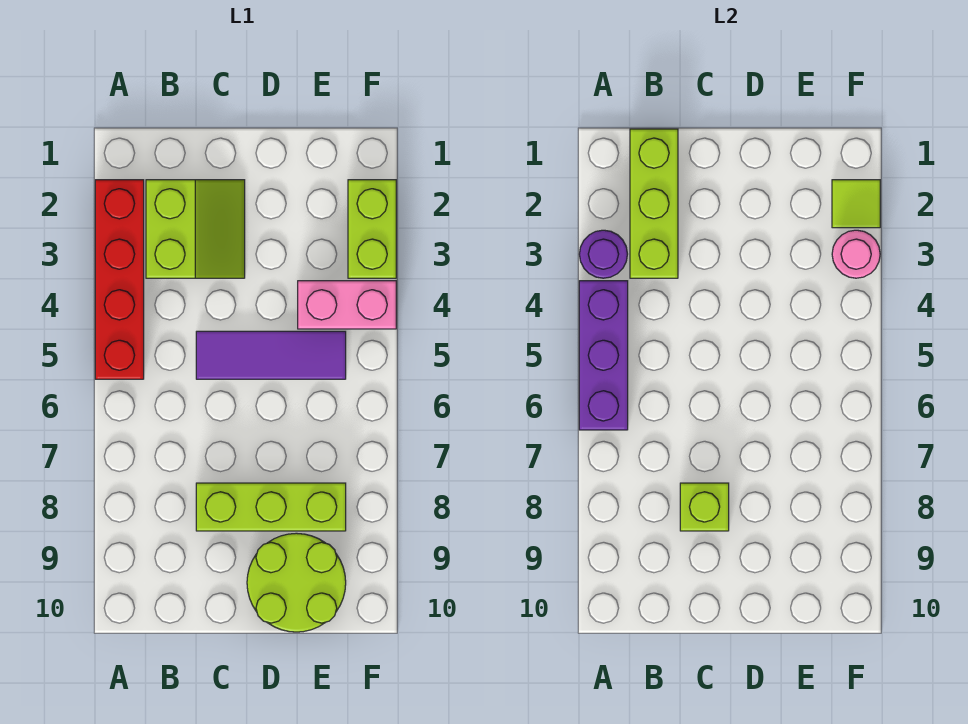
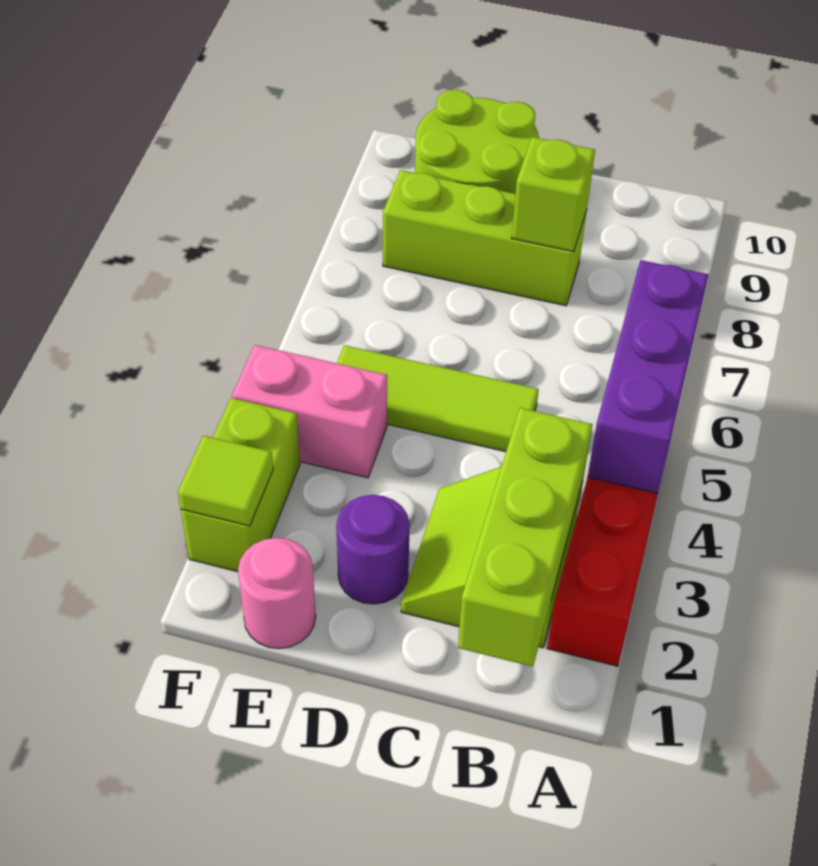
purple 1x1 round brick [579,230,627,278] -> purple 1x1 round brick moved to [336,495,410,604]
purple 1x3 tile [196,331,346,379] -> lime 1x3 tile [337,345,539,452]
pink 1x1 round brick [832,230,880,278] -> pink 1x1 round brick moved to [238,538,316,649]

